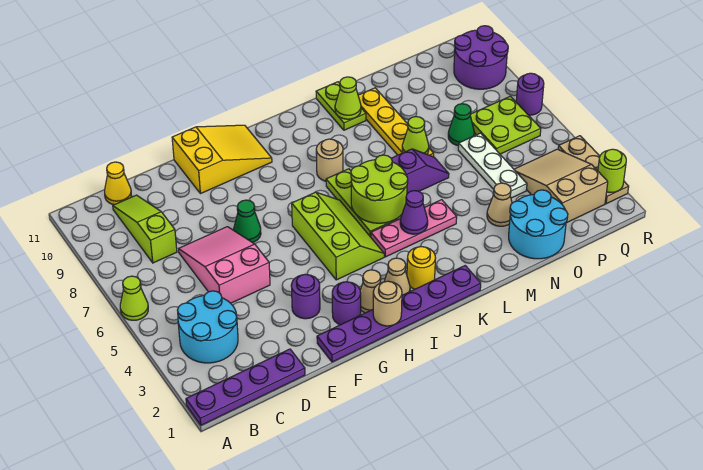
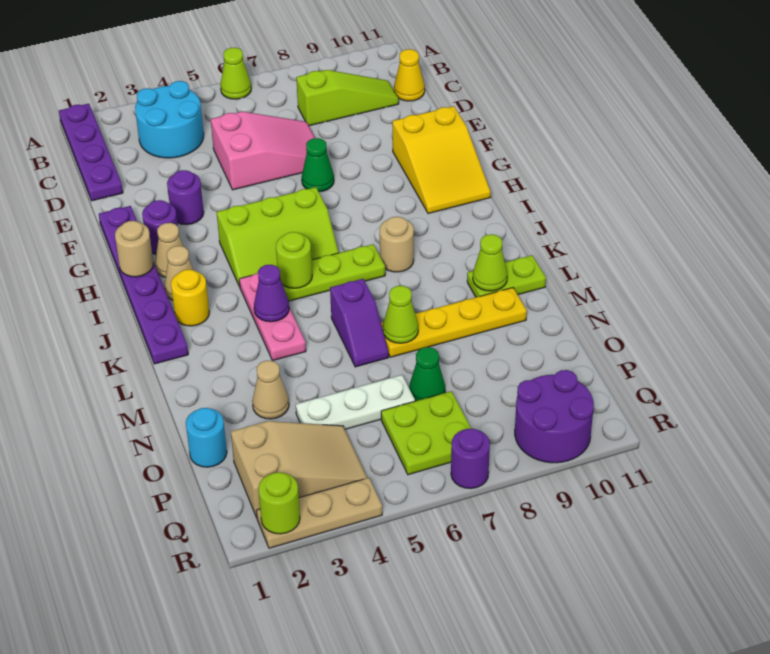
lime 2x2 round brick [351,155,408,223] -> lime 1x1 round brick [276,232,312,288]
cyan 2x2 round brick [509,190,568,259] -> cyan 1x1 round brick [186,408,227,467]

